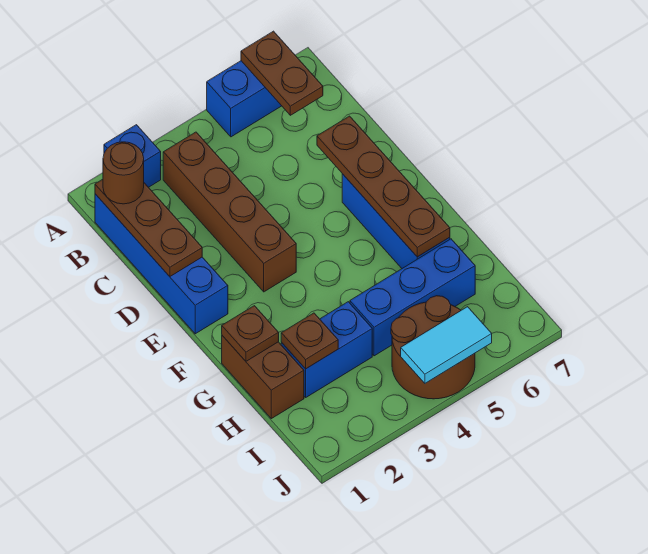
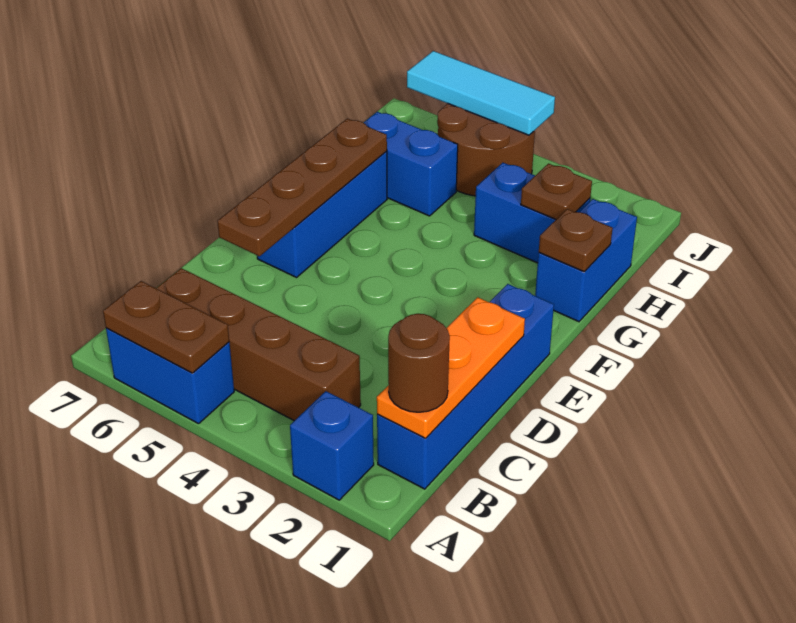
brown 1x2 plate [241,31,323,115] -> brown 1x2 plate turned to [103,281,229,373]
brown 1x3 plate [95,179,202,276] -> orange 1x3 plate [377,297,525,438]
brown 1x4 brick [163,132,296,292] -> brown 1x4 brick turned to [156,268,361,421]
brown 1x2 brick [222,336,304,419] -> blue 1x2 brick [535,199,637,322]
blue 1x3 brick [350,239,475,356] -> blue 1x2 brick [363,112,458,216]
cyan 1x2 tile [401,307,492,383] -> cyan 1x3 tile [407,51,555,135]

